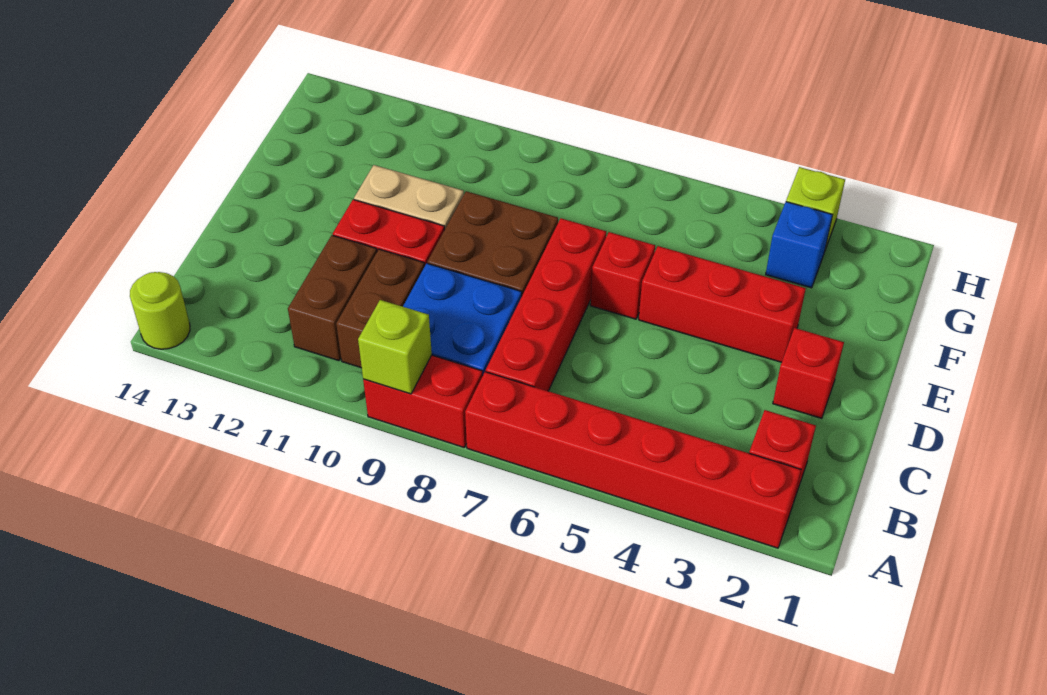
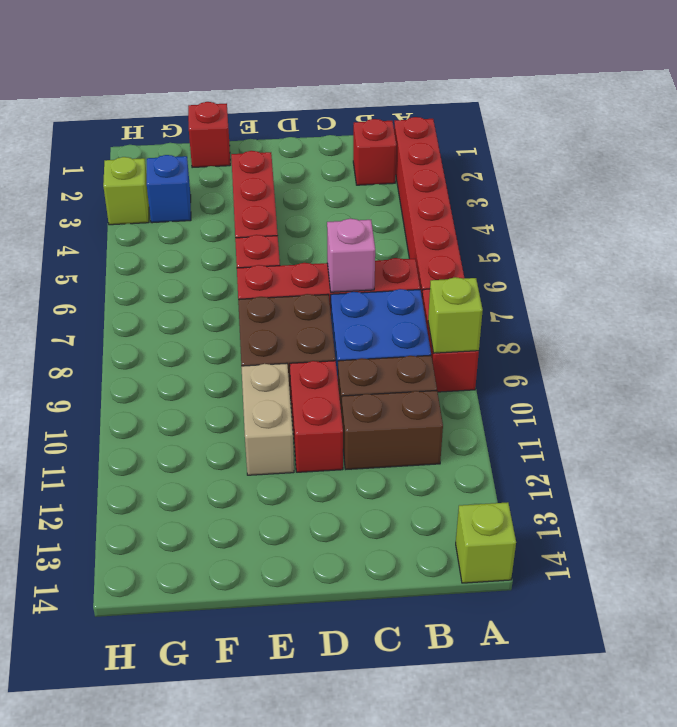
lime 1x1 round brick [130,272,190,349] -> lime 1x1 brick [456,502,516,583]
none -> pink 1x1 brick [327,219,375,292]
red 1x1 brick [773,328,844,418] -> red 1x1 brick moved to [188,102,230,168]

